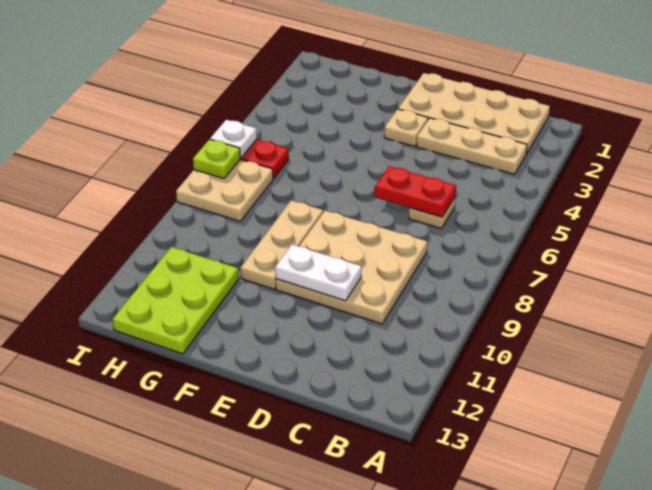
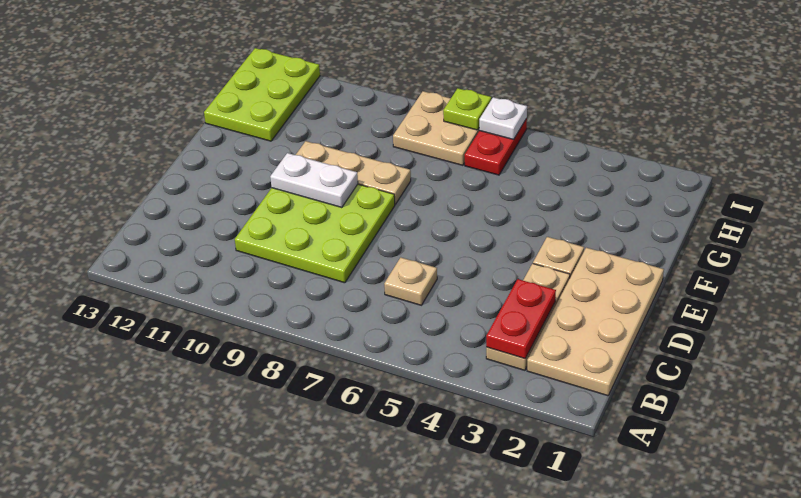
red 1x2 plate [375,166,456,217] -> red 1x2 plate moved to [486,279,556,358]
tan 3x3 plate [276,211,427,324] -> lime 3x3 plate [235,184,395,283]
white 1x2 plate [275,245,361,301] -> white 1x2 plate turned to [270,153,358,208]
lime 2x3 plate [113,247,239,354] -> lime 2x3 plate turned to [204,48,320,141]

